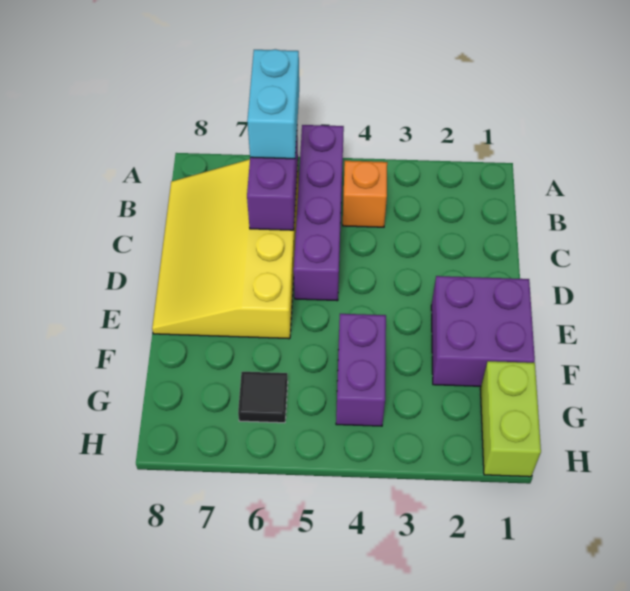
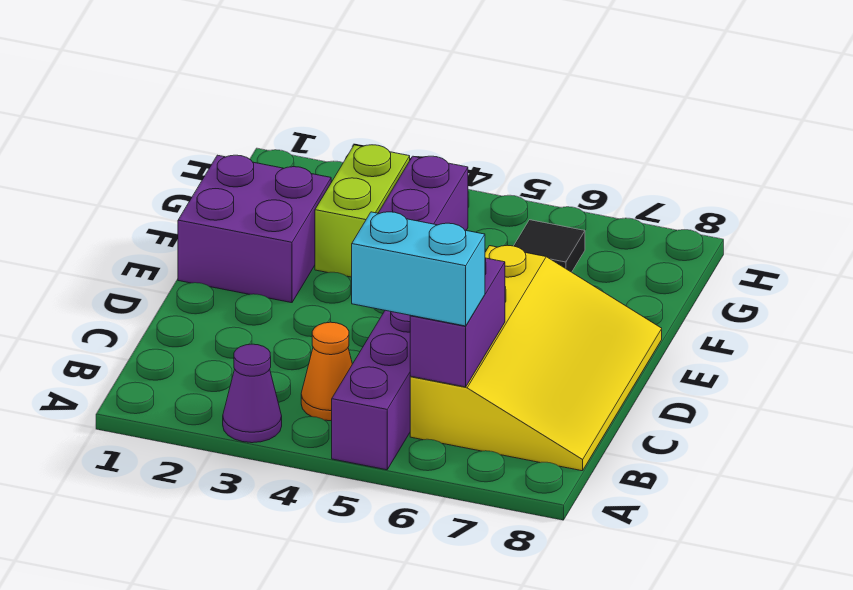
none -> purple 1x1 cone [223,344,282,443]
cyan 1x2 brick [247,49,299,159] -> cyan 1x2 brick turned to [352,212,485,326]
orange 1x1 brick [343,161,387,227] -> orange 1x1 cone [301,322,352,421]
lime 1x2 brick [480,361,541,477] -> lime 1x2 brick moved to [315,145,410,277]

